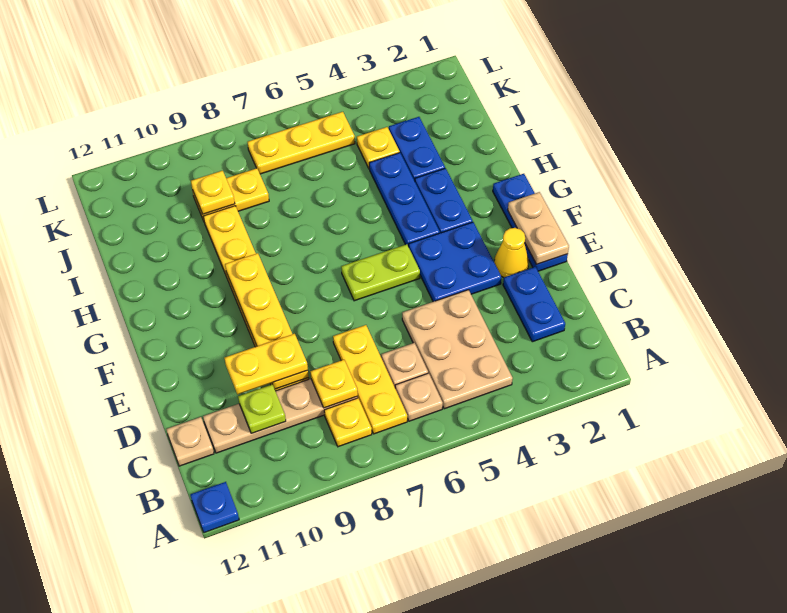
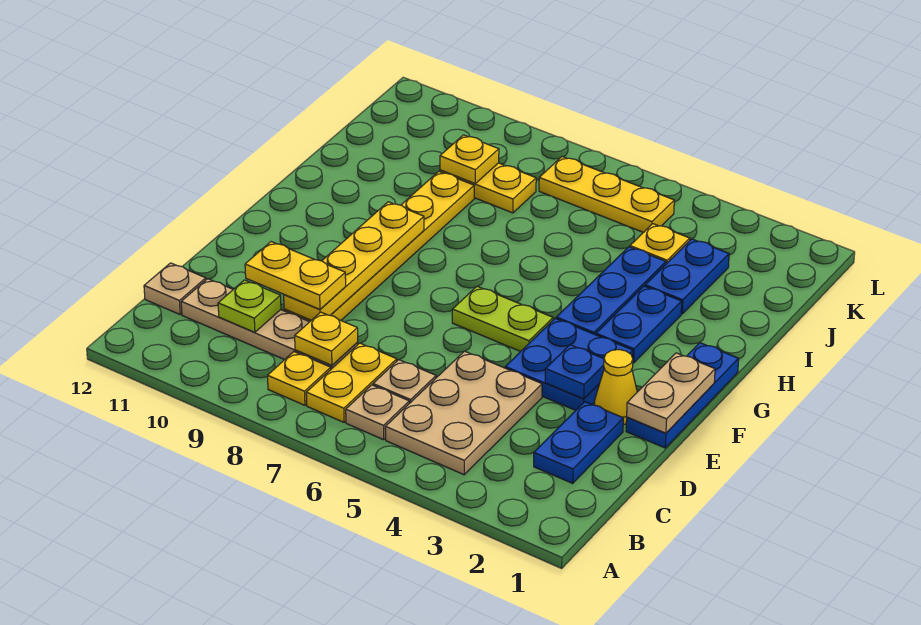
blue 1x1 plate [190,482,239,533] -> blue 1x1 plate moved to [545,345,604,399]
yellow 1x3 plate [333,325,407,434] -> yellow 1x2 plate [306,343,397,422]

